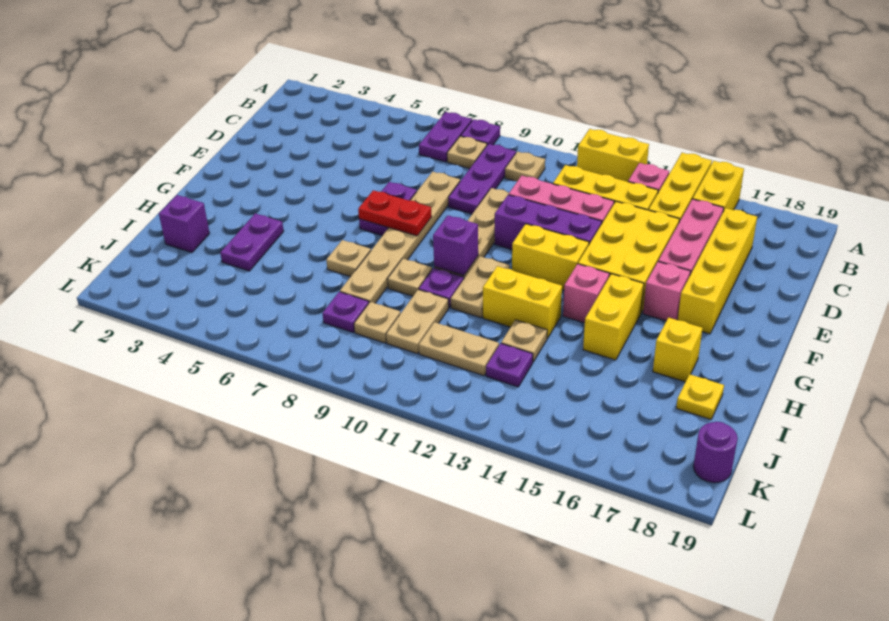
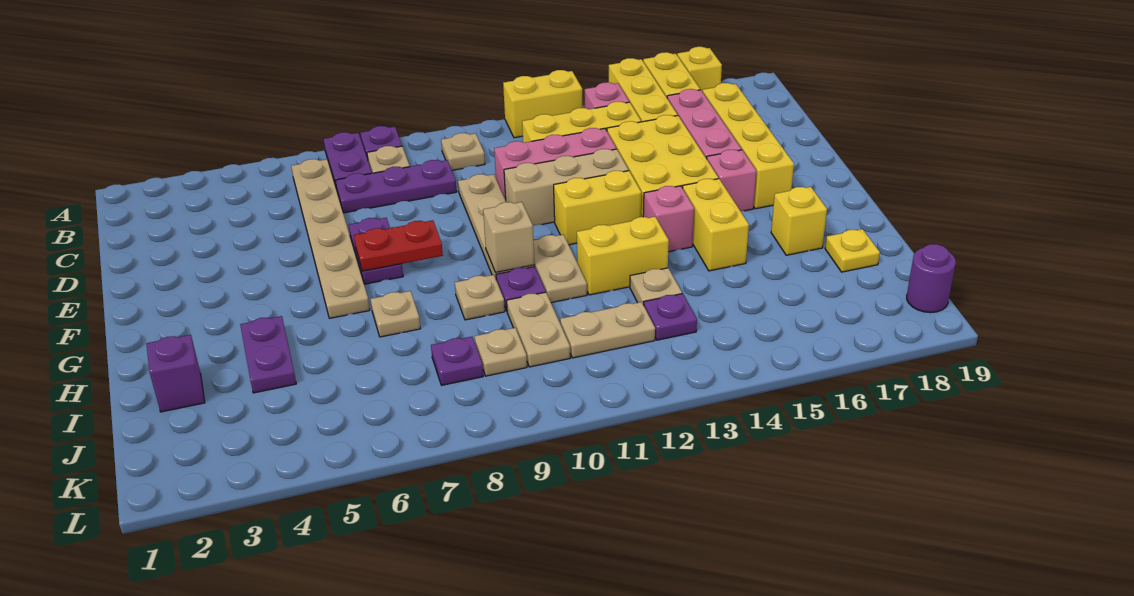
none -> yellow 1x1 brick [677,47,722,91]
purple 1x3 plate [448,144,516,214] -> purple 1x3 plate turned to [335,160,457,213]
tan 1x6 plate [340,172,460,303] -> tan 1x6 plate moved to [291,159,370,318]
purple 1x3 brick [495,195,602,249] -> tan 1x3 brick [504,149,629,226]
purple 1x1 brick [433,215,478,275] -> tan 1x1 brick [483,202,534,273]

